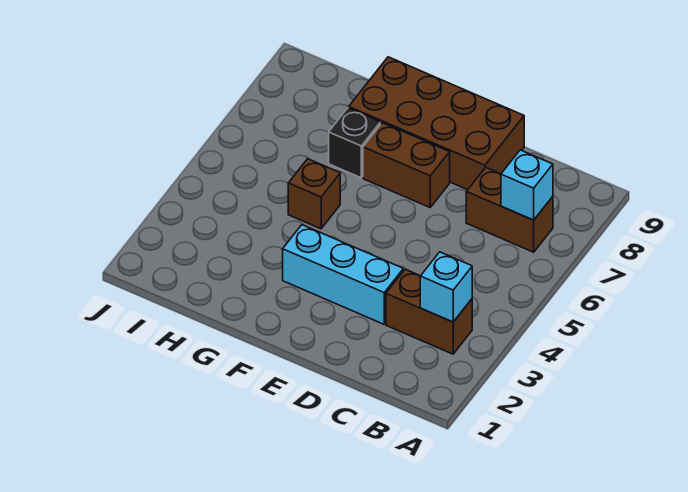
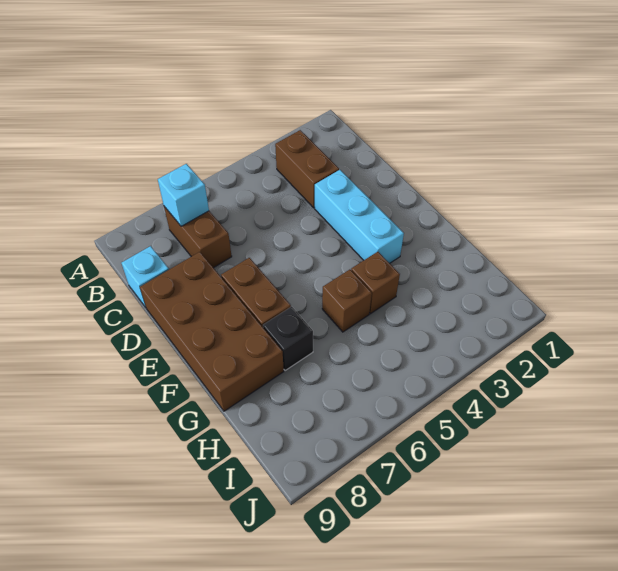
cyan 1x1 brick [420,252,472,322] -> cyan 1x1 brick moved to [122,246,169,307]
none -> brown 1x1 brick [351,252,400,314]

